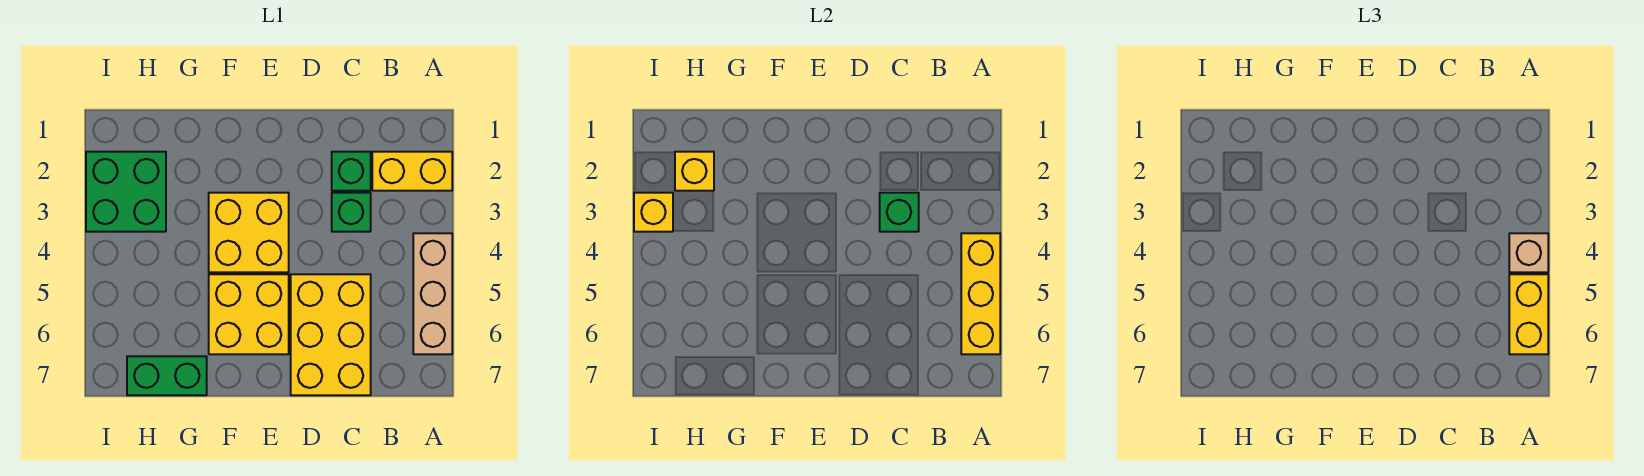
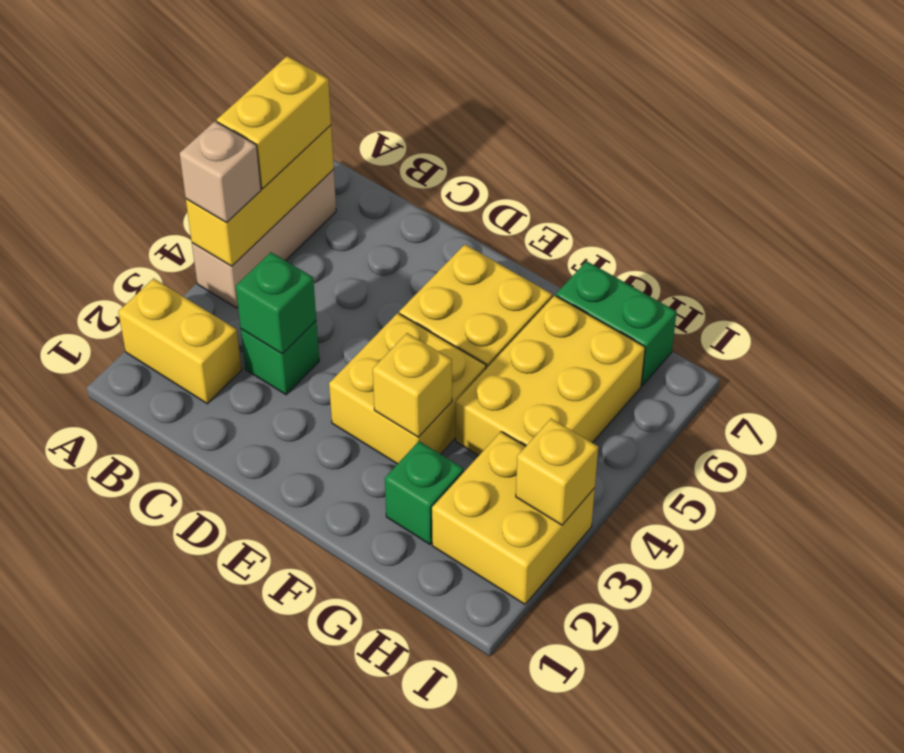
green 1x1 brick [332,152,371,191] -> green 1x1 brick moved to [385,441,464,544]
yellow 2x3 brick [291,274,371,395] -> yellow 2x3 brick moved to [456,295,645,455]
green 2x2 brick [86,152,166,232] -> yellow 2x2 brick [432,432,595,604]
yellow 1x1 brick [675,152,714,191] -> yellow 1x1 brick moved to [373,333,452,437]

